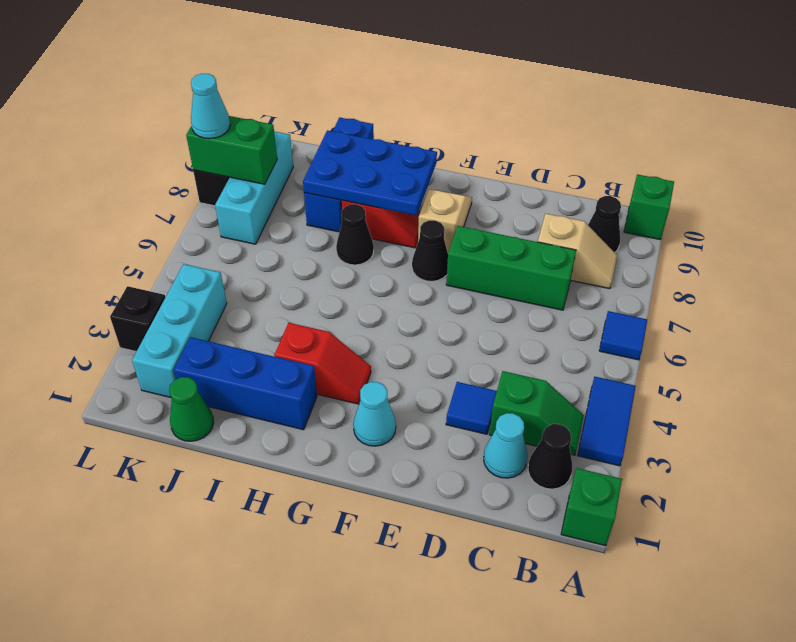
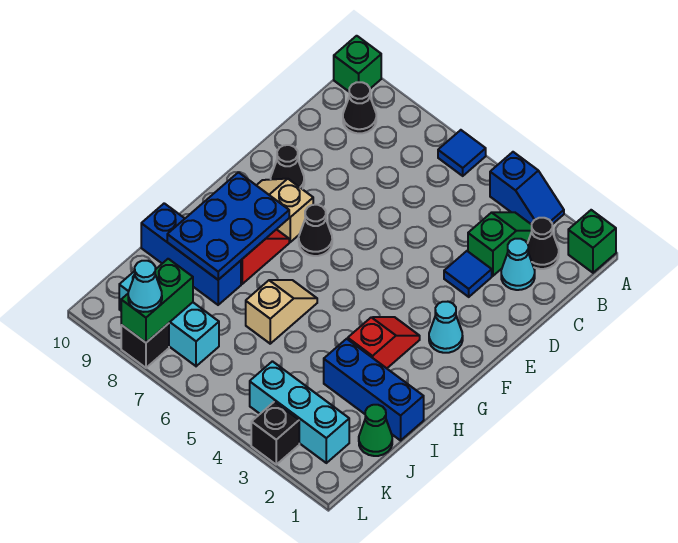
blue 1x2 tile [578,377,636,466] -> blue 1x2 slope [490,152,564,225]
tan 1x2 slope [538,214,617,289] -> tan 1x2 slope moved to [246,280,317,344]
green 1x3 brick [446,226,576,310] -> none
blue 1x3 brick [174,337,317,430] -> blue 1x3 brick turned to [324,339,424,440]
black 1x1 cone [336,204,374,265] -> black 1x1 cone moved to [271,145,304,189]

